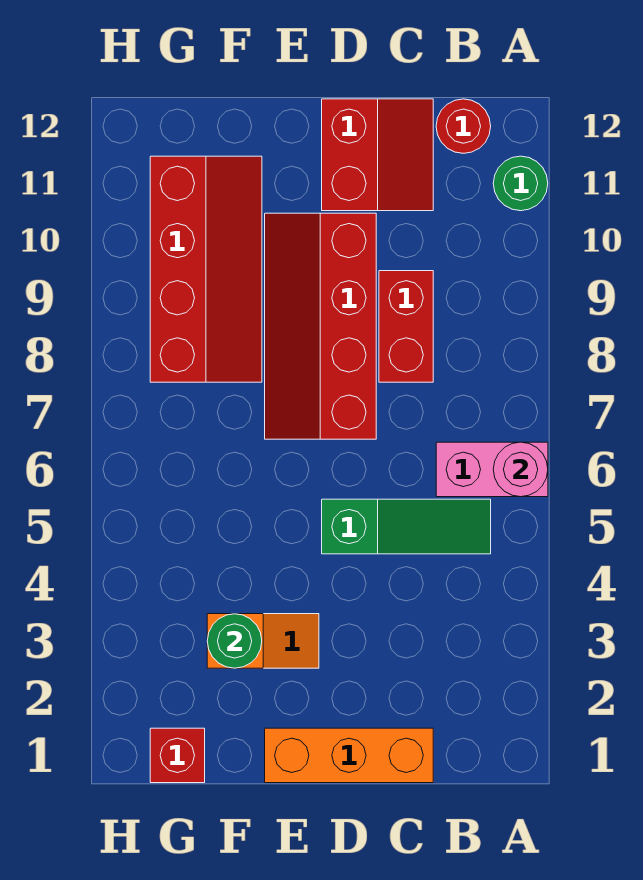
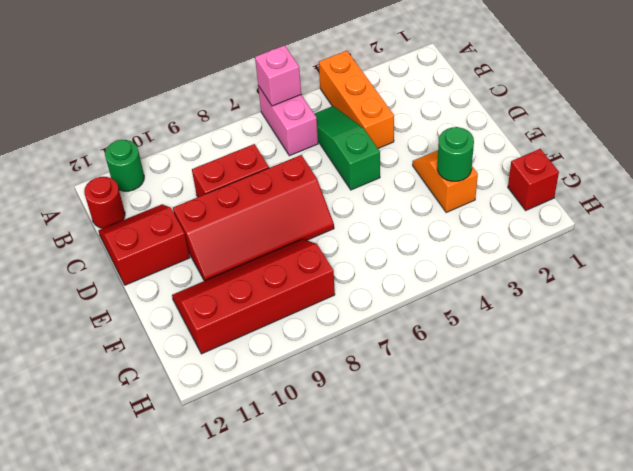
pink 1x1 round brick [493,442,548,497] -> pink 1x1 brick [255,45,301,106]
orange 1x3 brick [265,728,433,783] -> orange 1x3 brick moved to [319,51,394,148]

